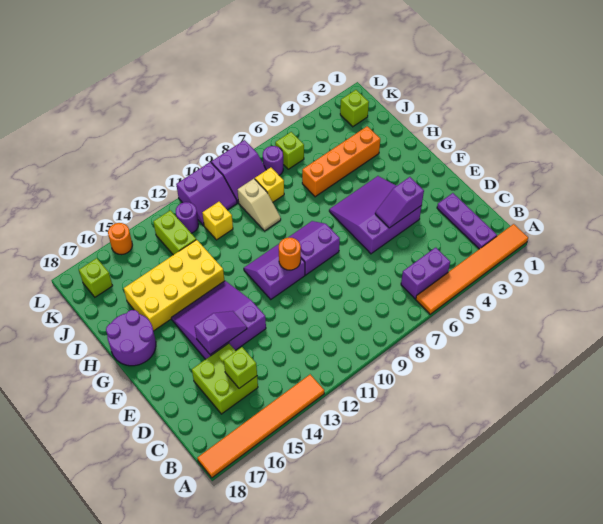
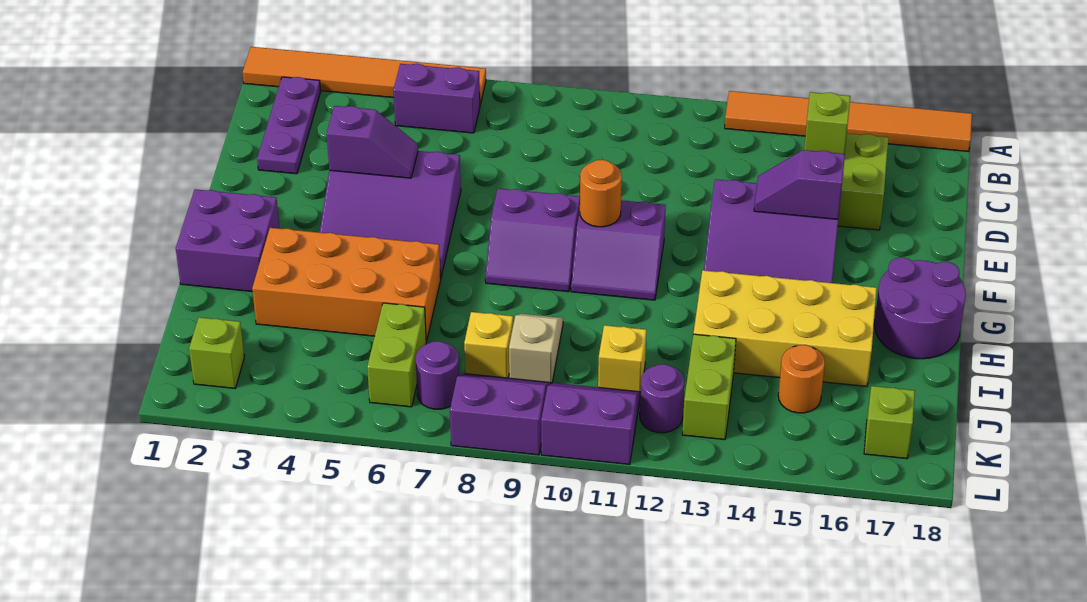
none -> purple 2x2 brick [176,189,280,292]
orange 1x4 brick [302,126,380,197] -> orange 2x4 brick [252,228,441,341]
lime 1x1 brick [275,132,304,169] -> lime 1x2 brick [367,303,426,407]
orange 1x1 round brick [108,223,132,255] -> orange 1x1 round brick moved to [778,345,825,413]

